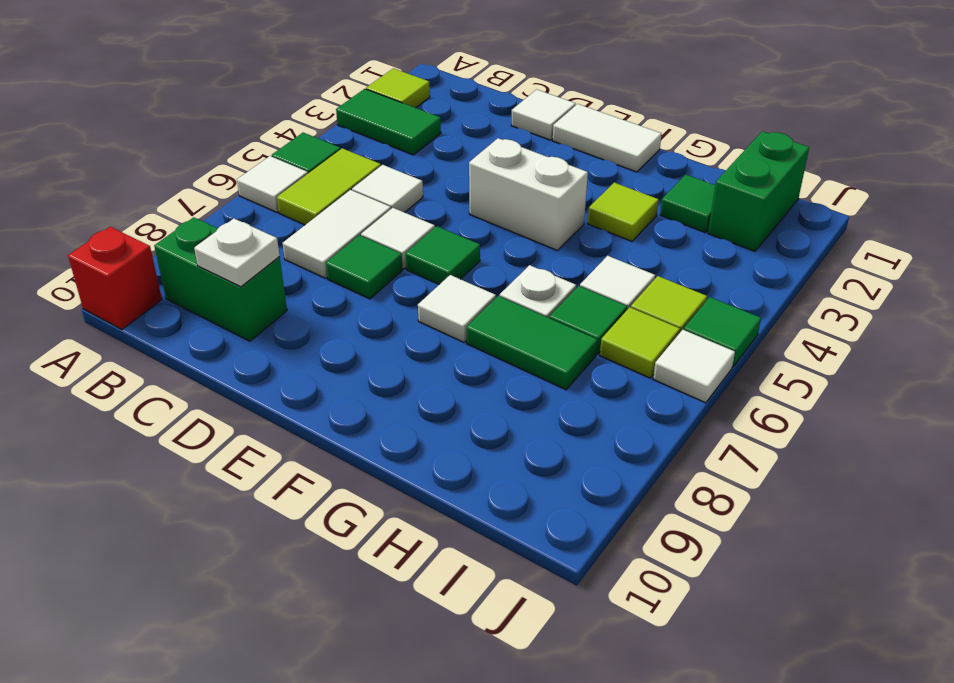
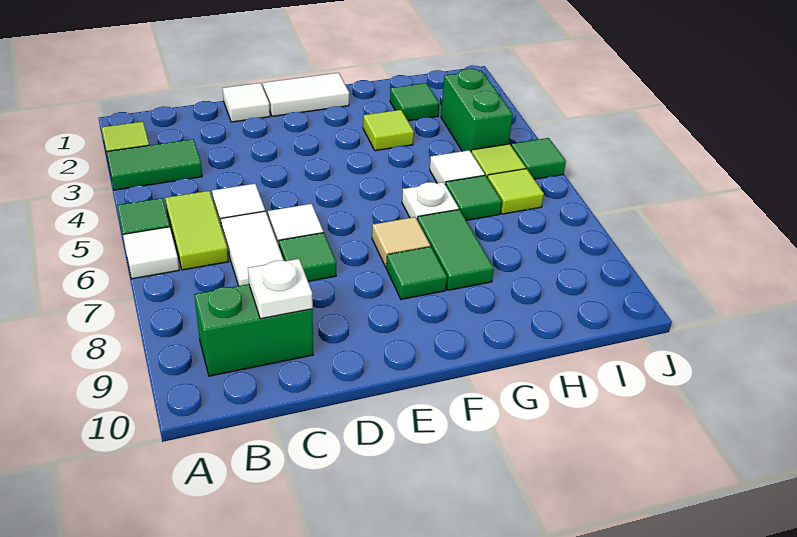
red 1x1 brick [68,227,162,329] -> none
white 1x2 brick [469,138,588,250] -> none
green 1x1 tile [406,226,480,284] -> green 1x1 tile moved to [386,247,447,299]
white 1x1 tile [418,275,496,342] -> tan 1x1 tile [372,217,430,267]
green 1x2 tile [466,296,597,390] -> green 1x2 tile turned to [417,209,494,290]
green 1x2 brick [708,131,809,251] -> green 1x2 brick moved to [441,69,513,152]
white 1x1 tile [653,330,735,403] -> none

